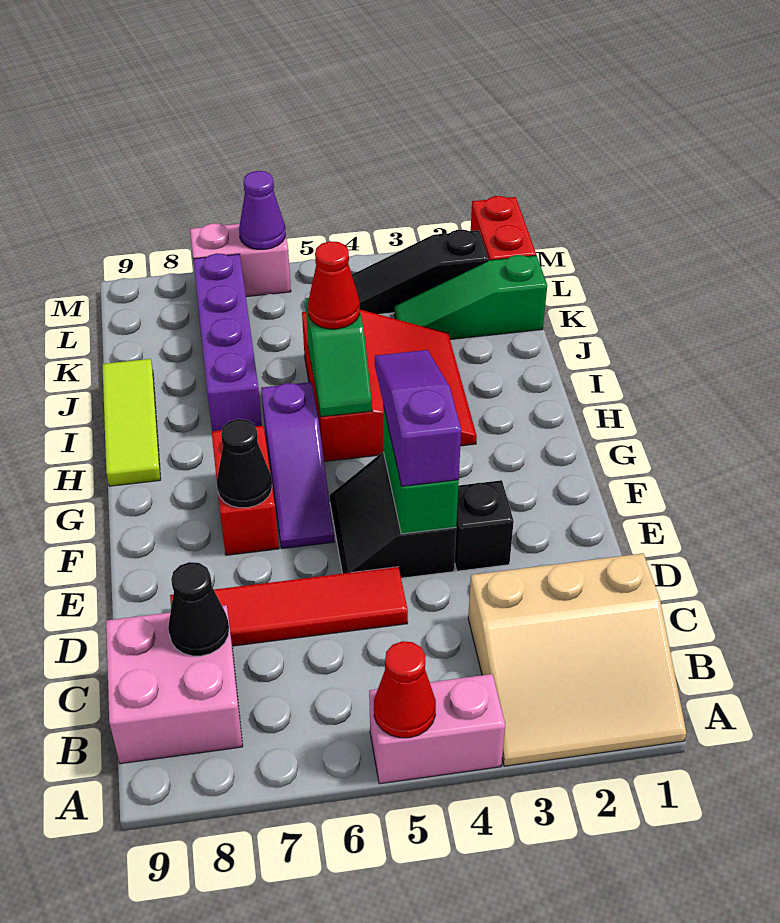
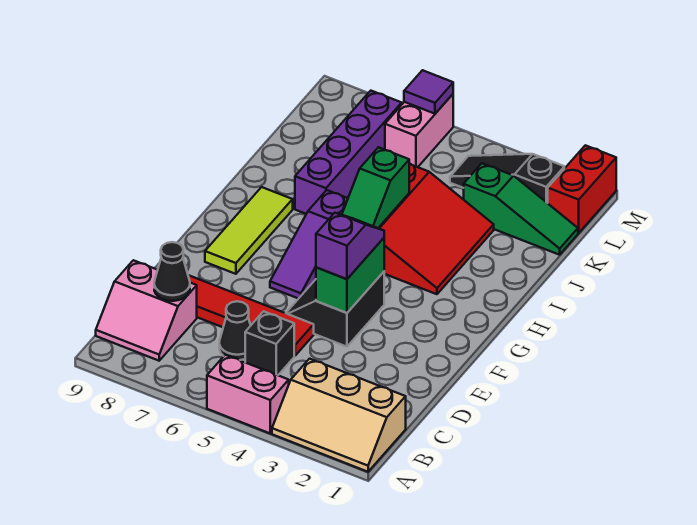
tan 3x3 slope [468,553,687,766] -> tan 2x3 slope [272,359,406,472]
red 1x1 cone [374,641,436,738] -> none
pink 2x2 brick [106,605,243,764] -> pink 2x2 slope [96,260,197,361]
black 1x1 brick [455,480,514,571] -> black 1x1 brick moved to [245,311,294,375]
purple 1x3 slope [375,350,461,486] -> purple 1x2 slope [316,213,384,279]
red 1x2 brick [212,426,279,555] -> none
black 1x1 cone [217,419,272,508] -> black 1x1 cone moved to [219,301,251,360]
lime 1x3 tile [102,359,161,486] -> lime 1x3 tile moved to [205,187,293,274]
red 1x1 cone [308,241,360,329] -> none
green 1x3 slope [394,255,547,339] -> green 1x3 slope turned to [464,163,578,255]
pink 1x2 brick [190,223,291,297] -> pink 1x2 brick turned to [385,94,453,167]
purple 1x1 cone [239,171,286,249] -> purple 1x1 tile [404,70,453,114]

